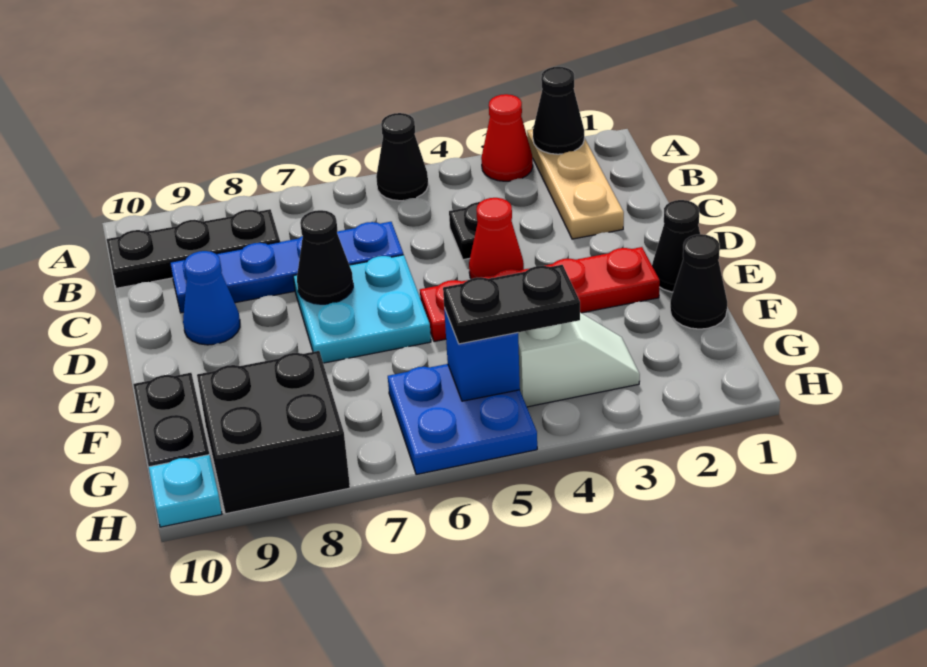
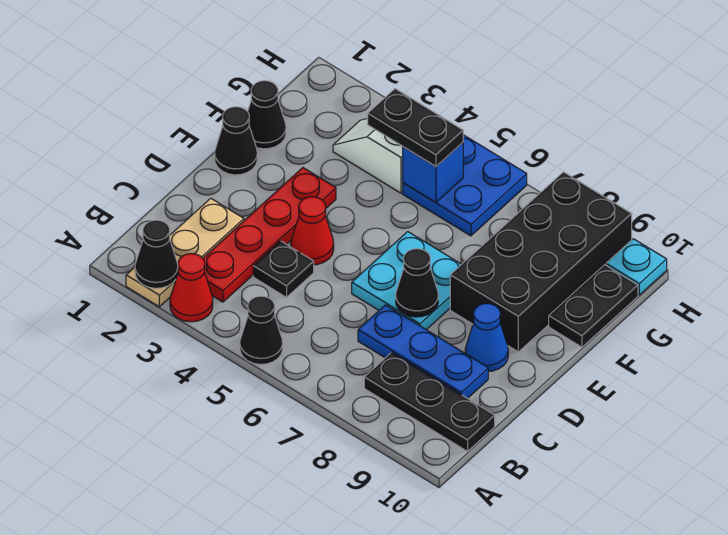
blue 1x4 plate [170,222,403,313] -> blue 1x3 plate [358,305,488,399]
red 1x4 plate [420,247,660,342] -> red 1x4 plate turned to [203,168,336,302]
black 2x2 brick [197,351,350,514] -> black 2x4 brick [450,172,632,352]

